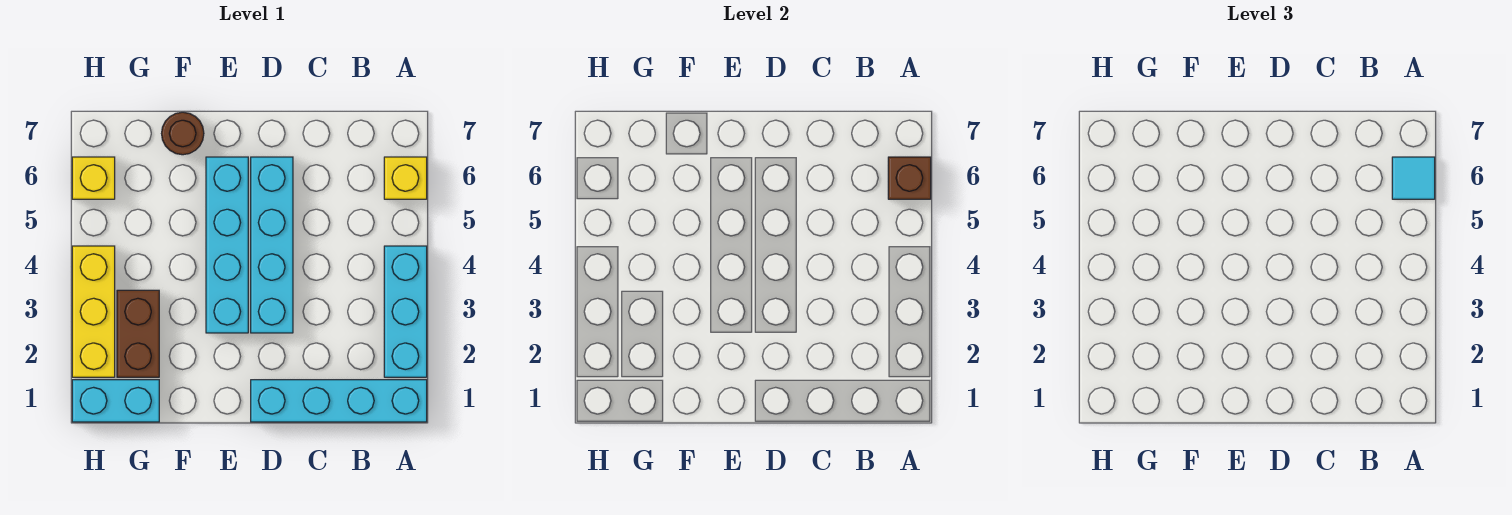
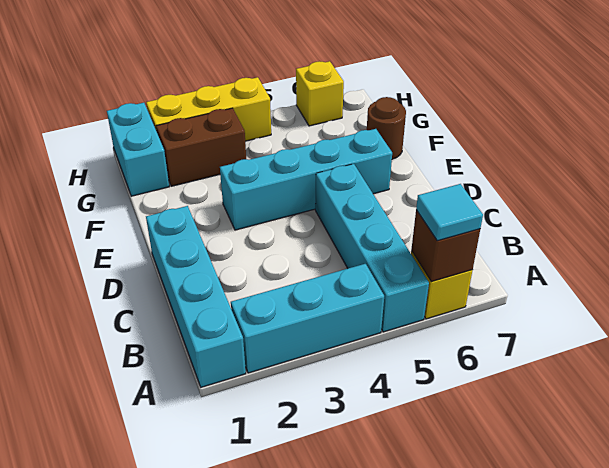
cyan 1x4 brick [251,157,293,333] -> cyan 1x4 brick turned to [315,164,429,332]

